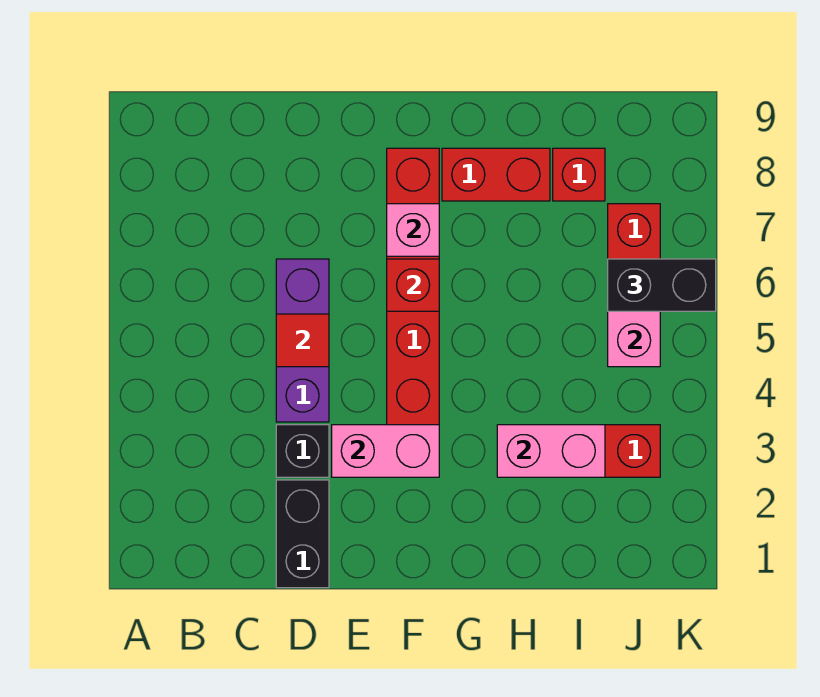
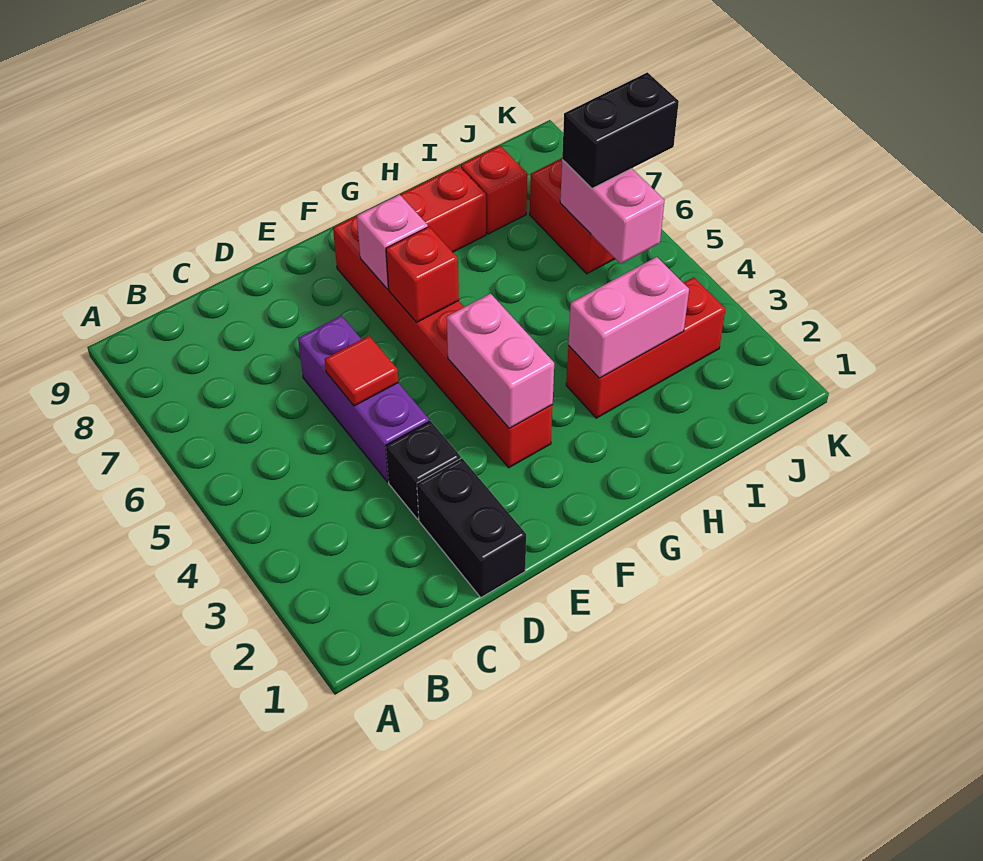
pink 1x2 brick [332,425,439,477] -> pink 1x2 brick turned to [447,294,554,428]

